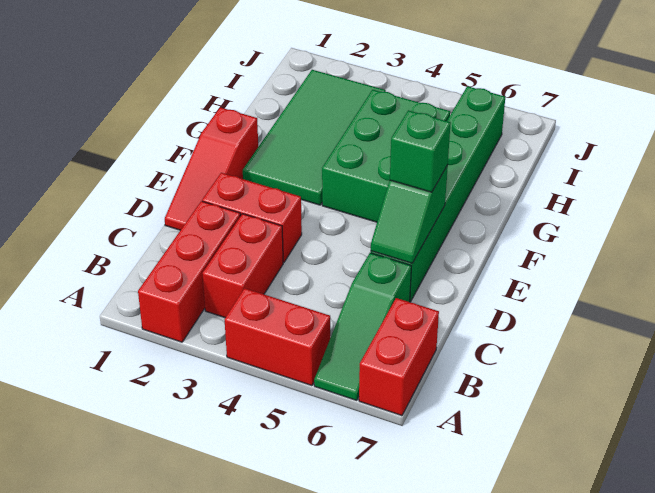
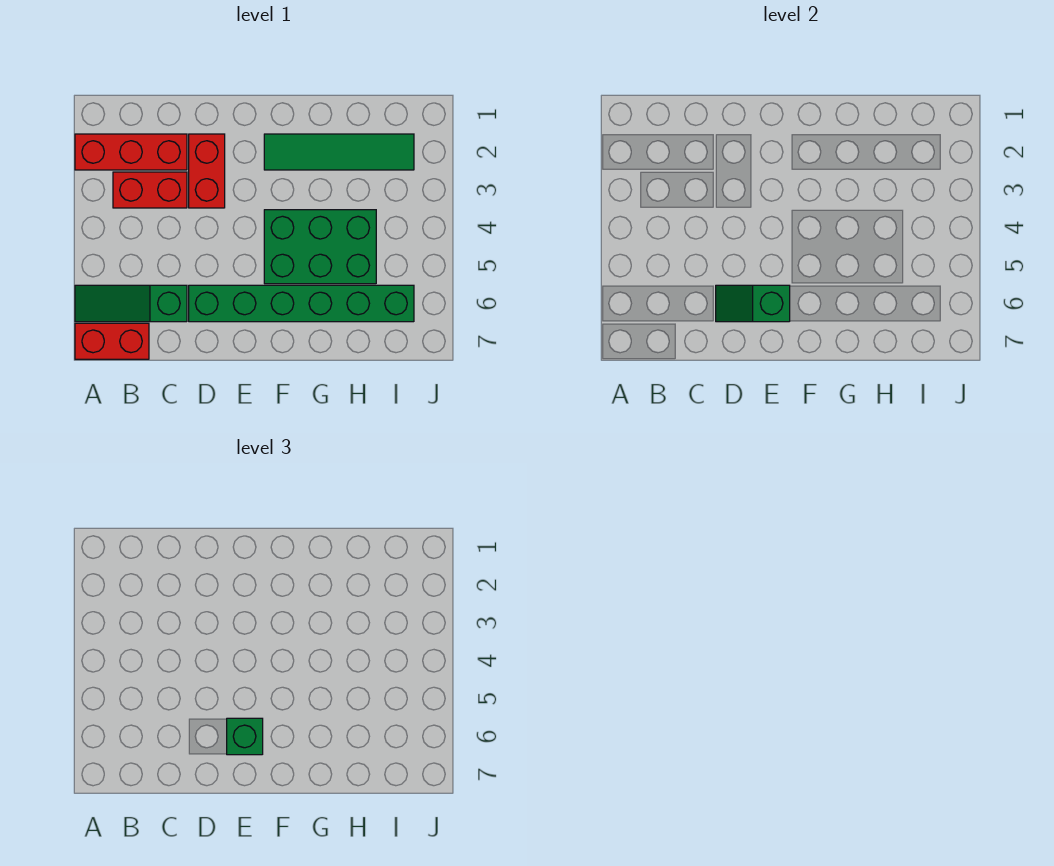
red 1x2 brick [225,288,330,386] -> none
red 1x3 slope [165,107,258,230] -> none
green 2x4 tile [243,70,386,205] -> green 1x4 tile [264,134,414,170]

